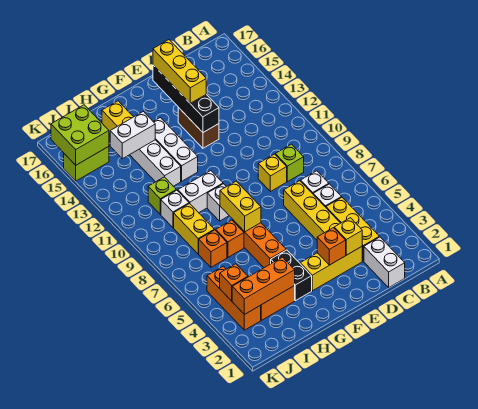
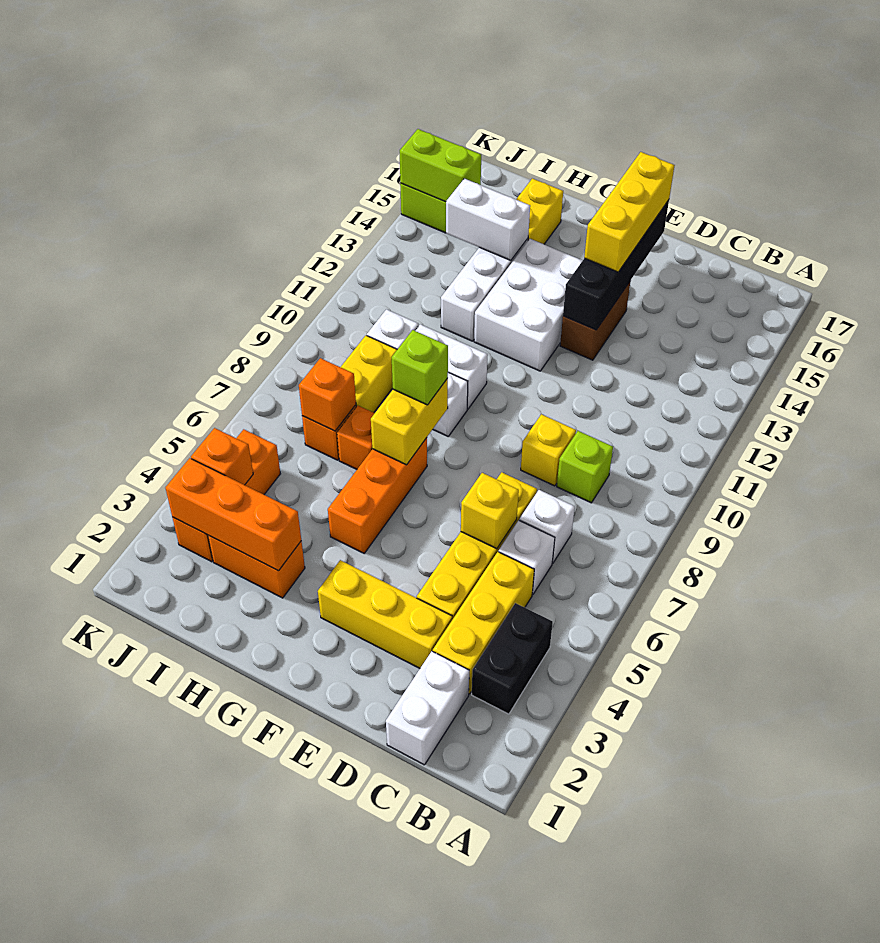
yellow 1x1 brick [334,218,362,255] -> yellow 1x1 brick moved to [461,473,519,549]
orange 1x1 brick [317,228,346,265] -> orange 1x1 brick moved to [299,358,356,431]
black 1x2 brick [271,250,312,301] -> black 1x2 brick moved to [472,603,553,714]
white 1x3 brick [153,118,198,181] -> white 2x3 brick [474,239,583,371]
lime 1x1 brick [148,177,176,214] -> lime 1x1 brick moved to [392,330,448,405]
lime 2x2 brick [51,105,109,165] -> lime 1x2 brick [400,129,481,202]

